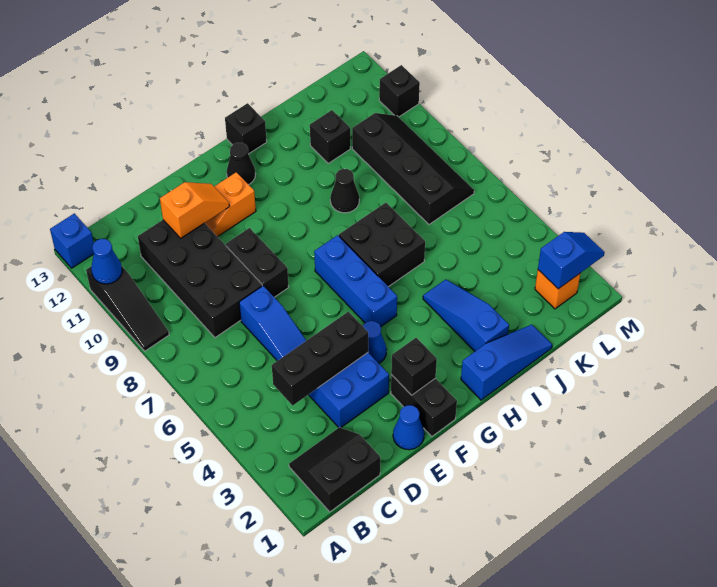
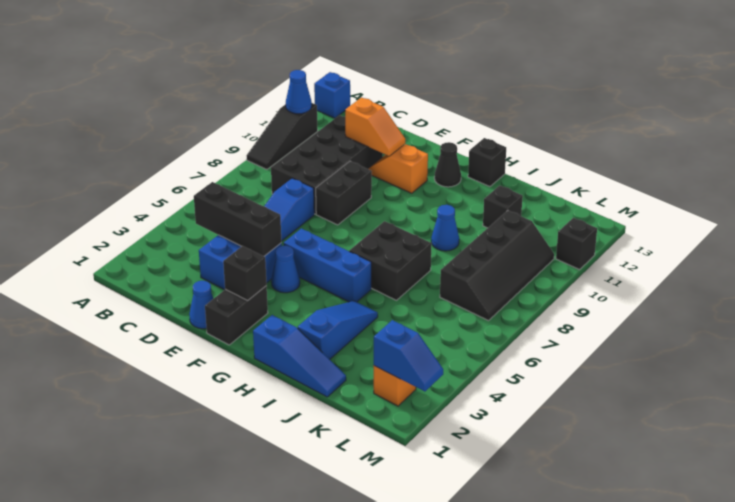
black 2x2 slope [289,427,380,512] -> none
blue 1x3 brick [314,235,397,327] -> blue 1x3 brick turned to [284,228,371,302]
black 1x1 cone [330,169,359,213] -> blue 1x1 cone [431,205,459,251]

